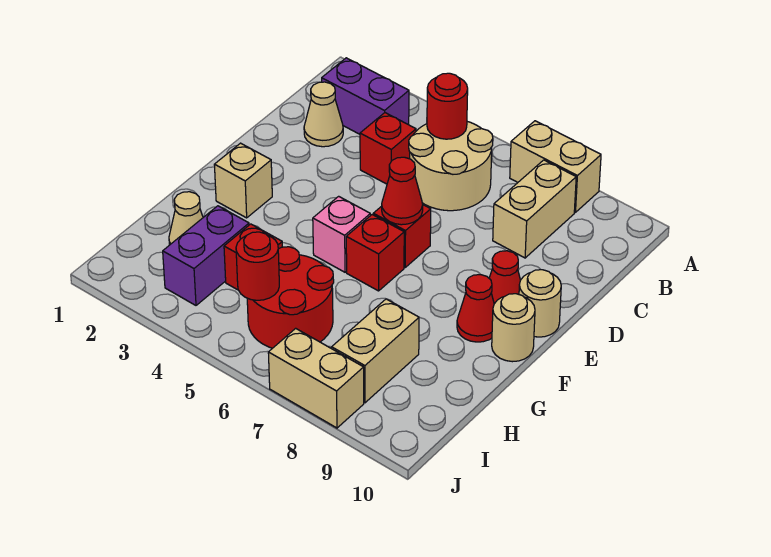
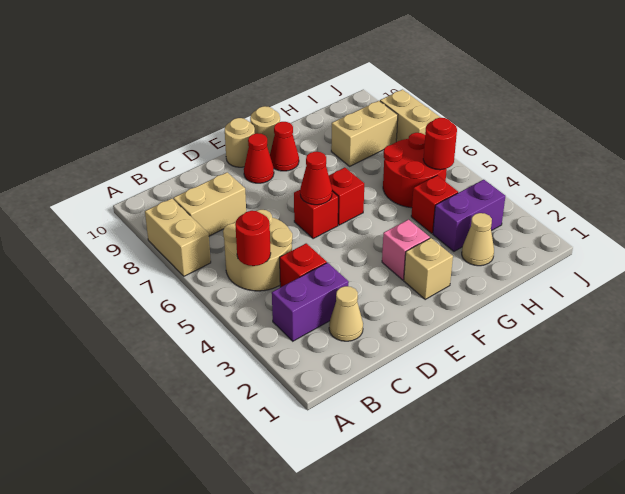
purple 1x2 brick [322,58,409,134] -> purple 1x2 brick turned to [272,263,349,341]
pink 1x1 brick [313,196,370,272] -> pink 1x1 brick moved to [382,220,430,280]

